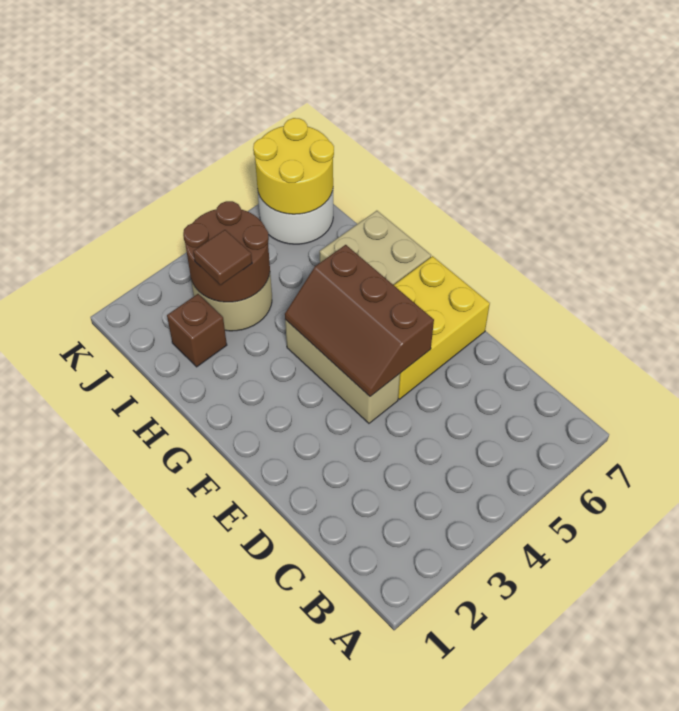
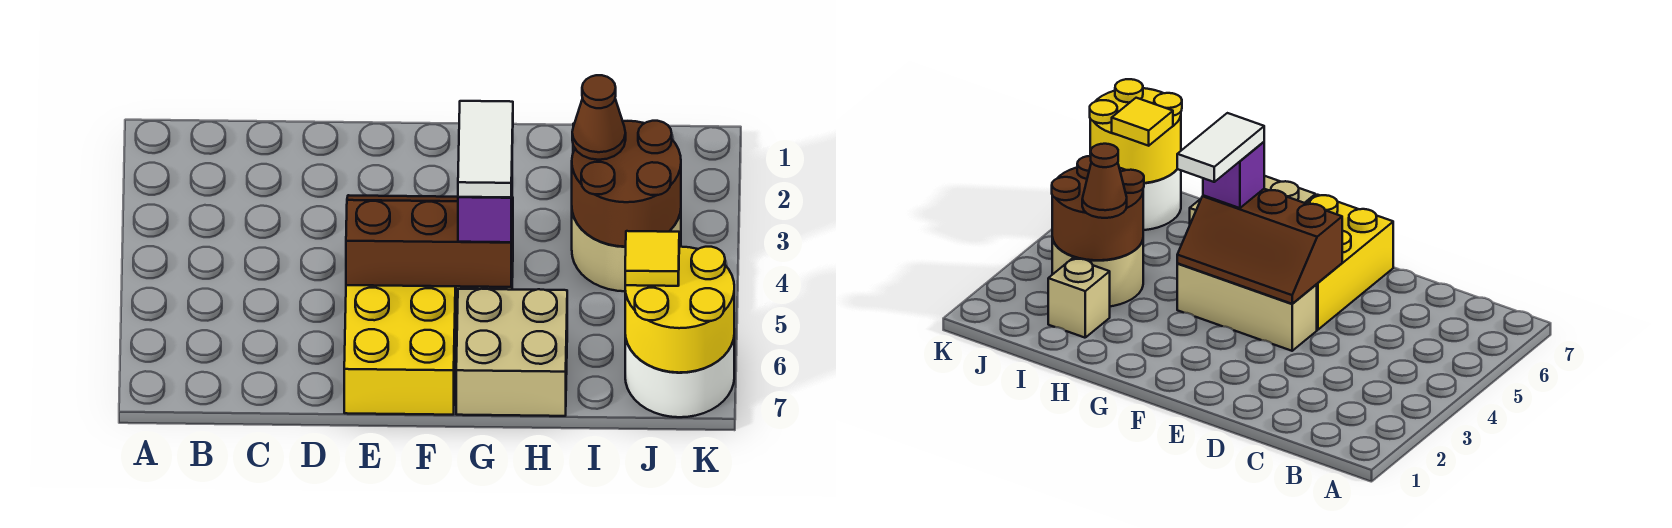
none -> white 1x2 tile [458,101,513,197]
none -> purple 1x1 brick [458,191,512,242]
brown 1x1 brick [167,294,227,367] -> tan 1x1 brick [1048,258,1110,338]
brown 1x1 tile [193,230,252,285] -> brown 1x1 cone [572,75,626,160]
none -> yellow 1x1 tile [625,231,679,286]

